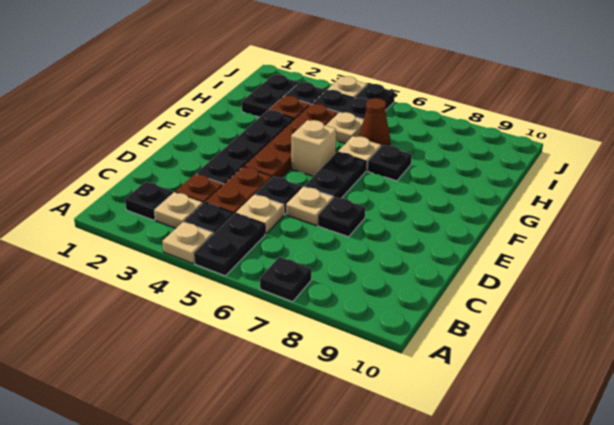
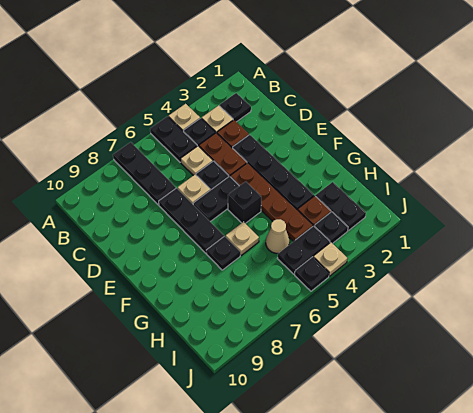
black 1x1 plate [260,257,311,302] -> black 1x3 plate [113,142,176,205]
black 1x1 plate [318,197,365,237] -> black 1x3 plate [159,188,224,253]
black 1x2 plate [304,152,366,198] -> black 1x2 plate turned to [193,176,239,222]
tan 1x1 brick [291,120,336,176] -> black 1x1 brick [228,182,261,223]
tan 1x1 plate [326,112,364,144] -> tan 1x1 cone [266,219,289,253]
brown 1x1 cone [359,98,390,146] -> none

